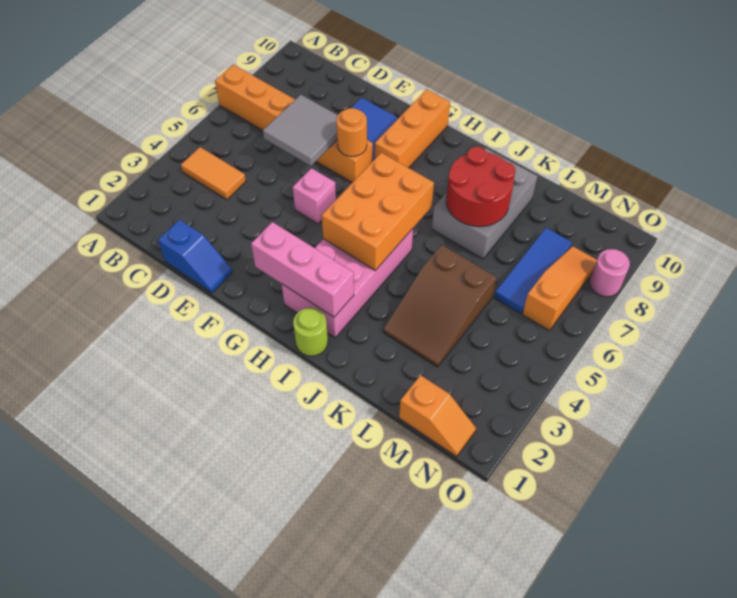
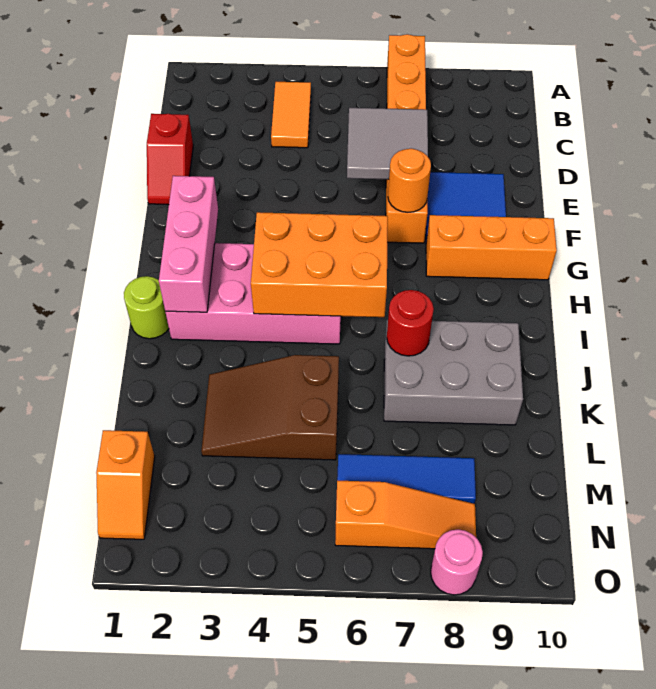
blue 1x2 slope [158,220,232,293] -> red 1x2 slope [147,114,193,205]
pink 1x1 brick [293,168,336,224] -> none
red 2x2 round brick [446,147,516,227] -> red 1x1 round brick [387,290,434,356]

